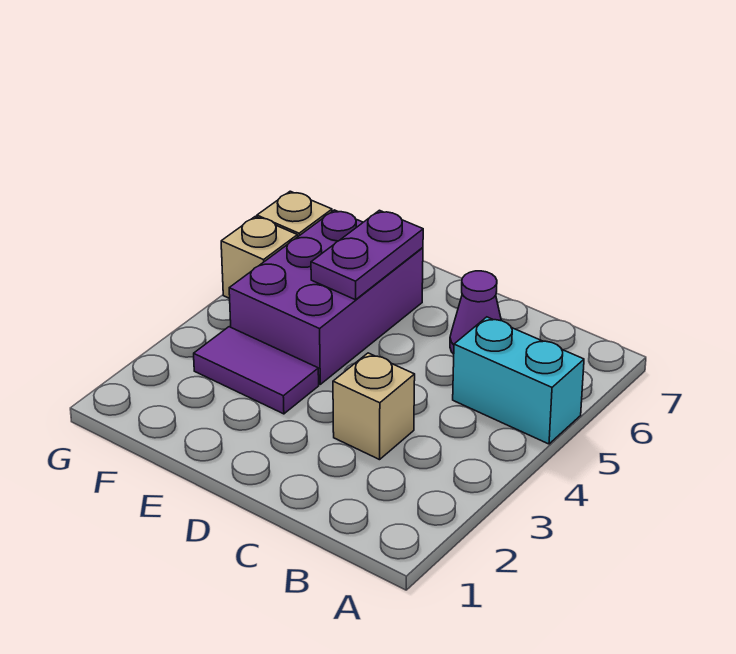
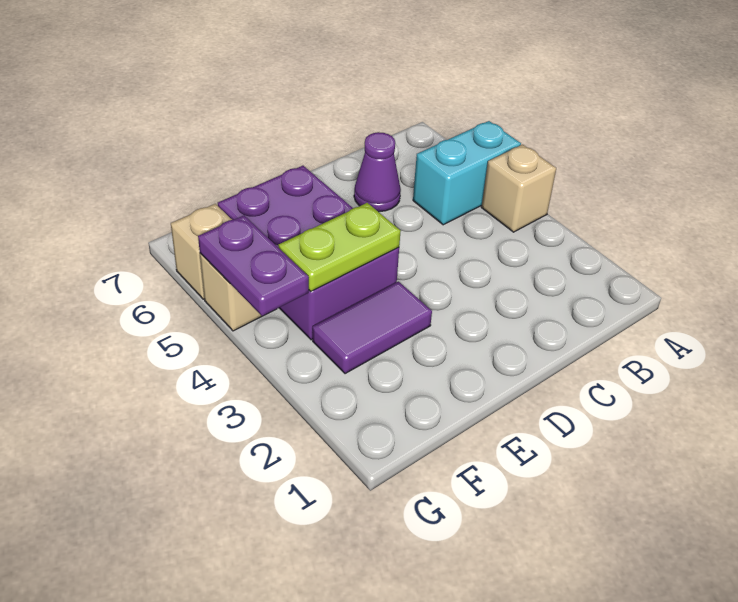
tan 1x1 brick [333,353,415,460] -> tan 1x1 brick moved to [481,145,556,232]
none -> lime 1x2 plate [278,203,401,291]
purple 1x2 plate [311,210,423,300] -> purple 1x2 plate moved to [198,216,309,316]

